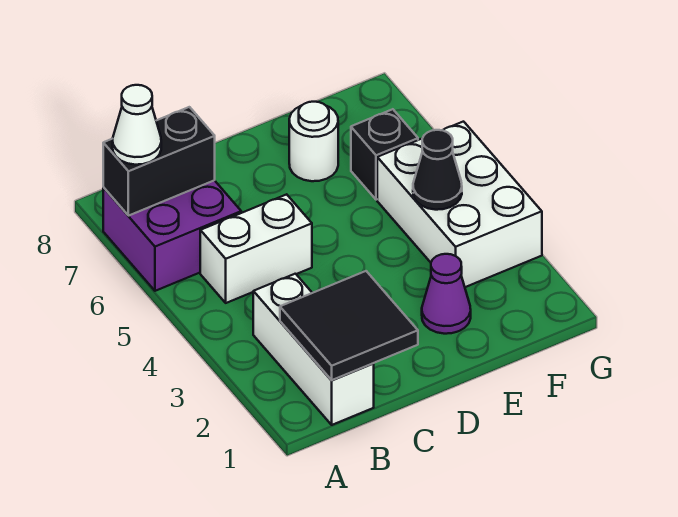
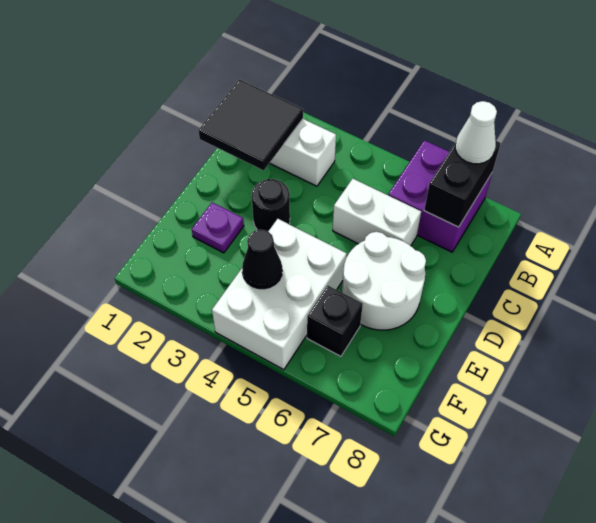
white 1x2 brick [200,194,312,303] -> white 1x2 brick turned to [333,179,421,246]
none -> black 1x1 round brick [252,179,290,231]
purple 1x1 cone [422,254,471,334] -> purple 1x1 plate [192,202,244,253]
white 1x1 round brick [289,102,338,181] -> white 2x2 round brick [342,232,426,330]
white 2x3 brick [377,122,542,287] -> white 2x3 brick turned to [212,219,347,370]

